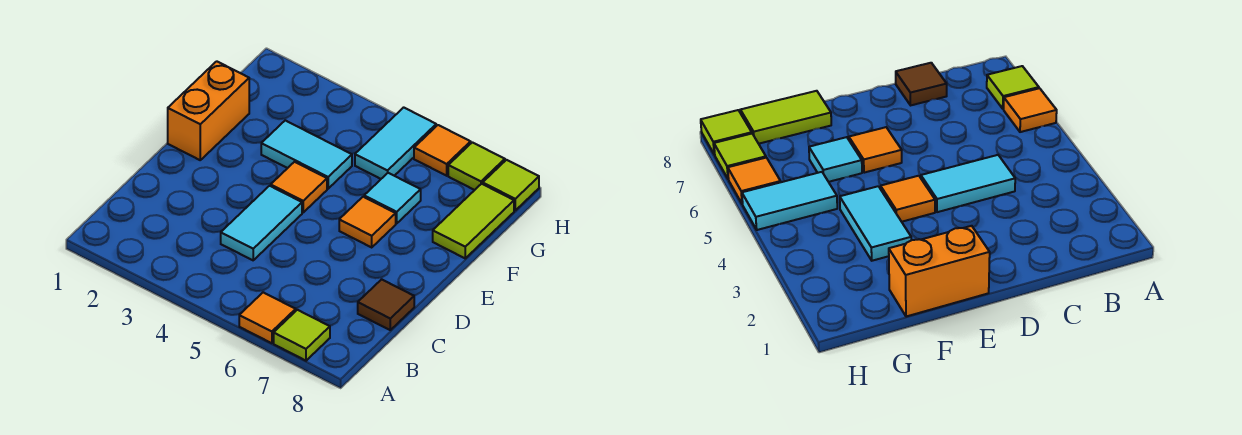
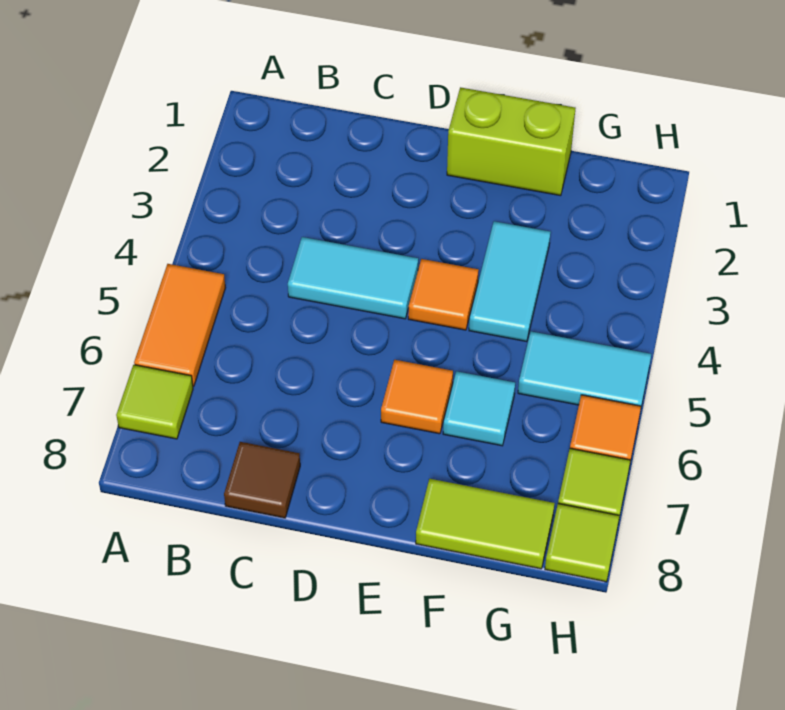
orange 1x1 tile [239,292,296,343] -> orange 1x2 tile [134,264,225,386]
orange 1x2 brick [168,61,249,160] -> lime 1x2 brick [447,87,575,196]

